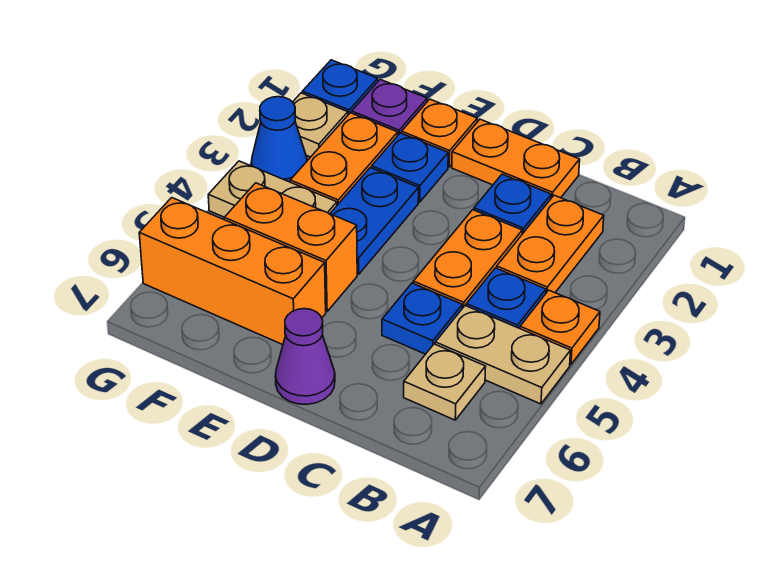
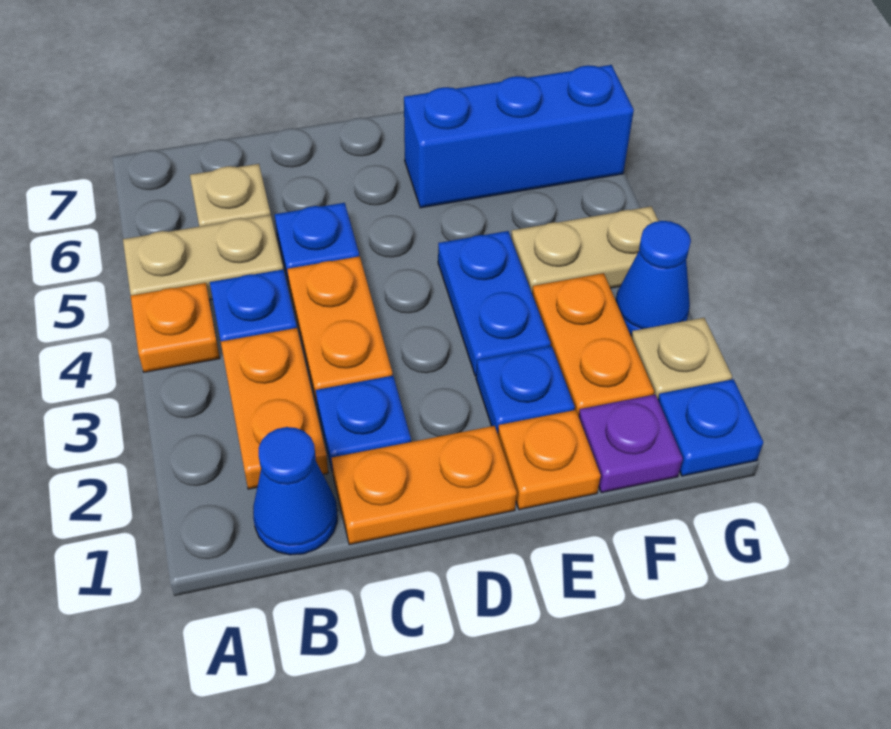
none -> blue 1x1 cone [253,427,337,555]
purple 1x1 cone [275,309,335,404] -> none
orange 1x2 brick [224,183,357,312] -> none
orange 1x3 brick [139,198,326,345] -> blue 1x3 brick [404,65,634,208]

